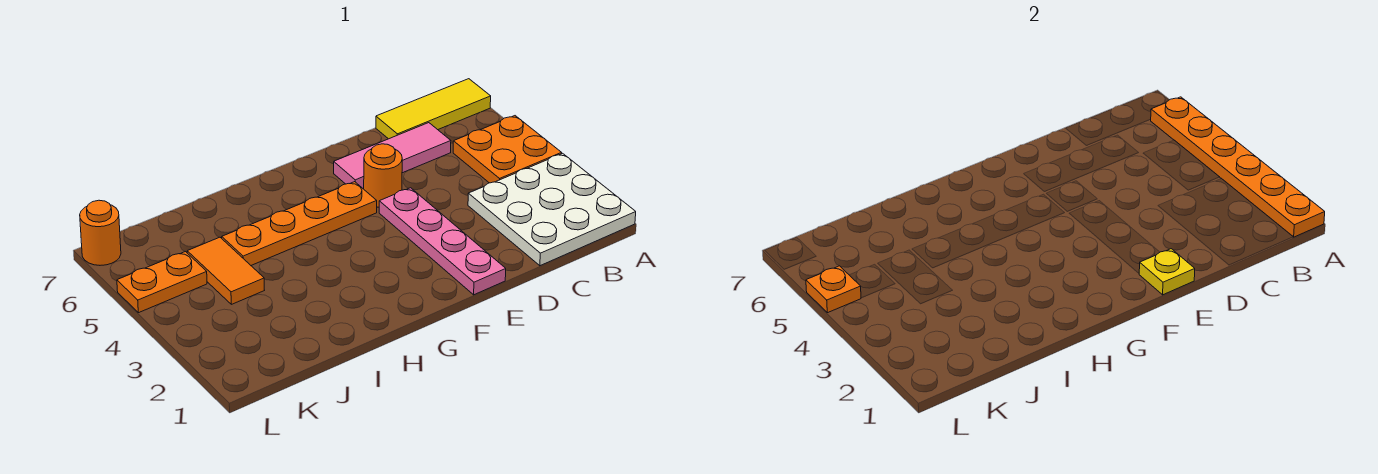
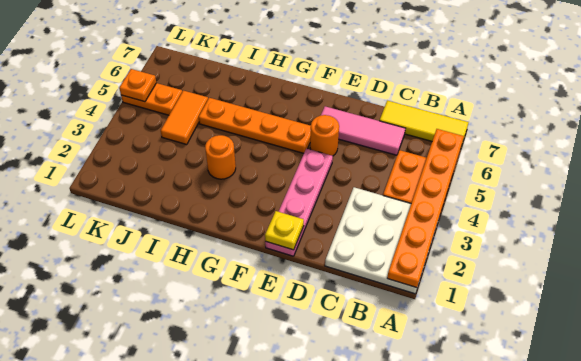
orange 1x1 round brick [80,200,121,265] -> orange 1x1 round brick moved to [205,135,236,179]

